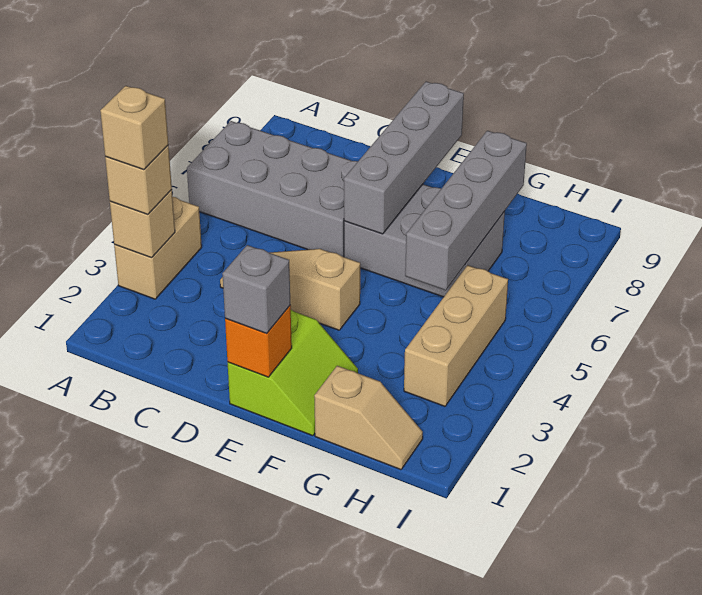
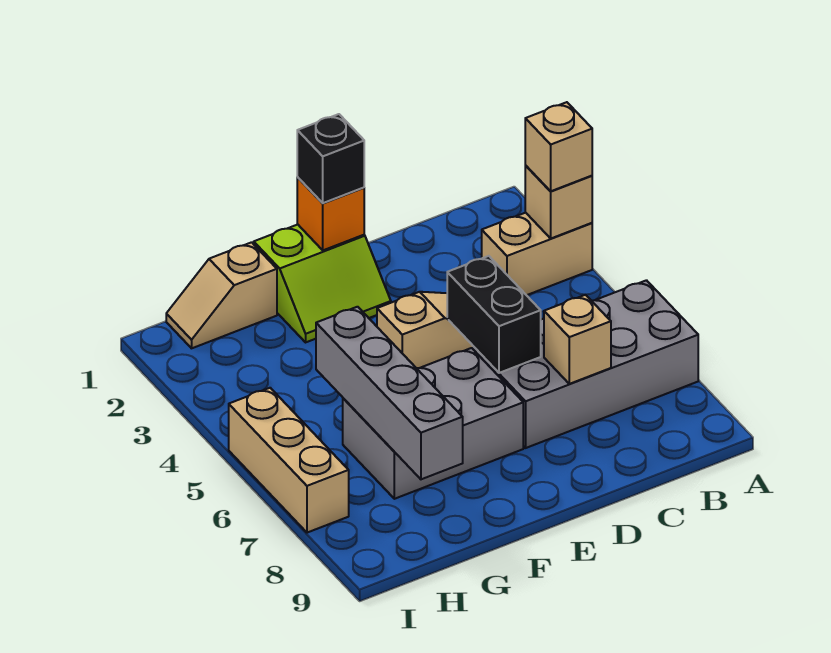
tan 1x2 brick [114,197,202,299] -> tan 1x2 brick turned to [482,213,592,295]
tan 1x1 brick [100,86,168,170] -> tan 1x1 brick moved to [544,295,611,384]
none -> black 1x2 brick [447,256,541,373]
lime 2x2 slope [228,310,358,436] -> lime 2x2 slope turned to [254,225,391,342]
grey 1x1 brick [222,245,290,333] -> black 1x1 brick [297,114,364,203]
grey 1x4 brick [344,82,464,234] -> none
tan 1x3 brick [404,265,508,406] -> tan 1x3 brick moved to [229,388,349,533]

